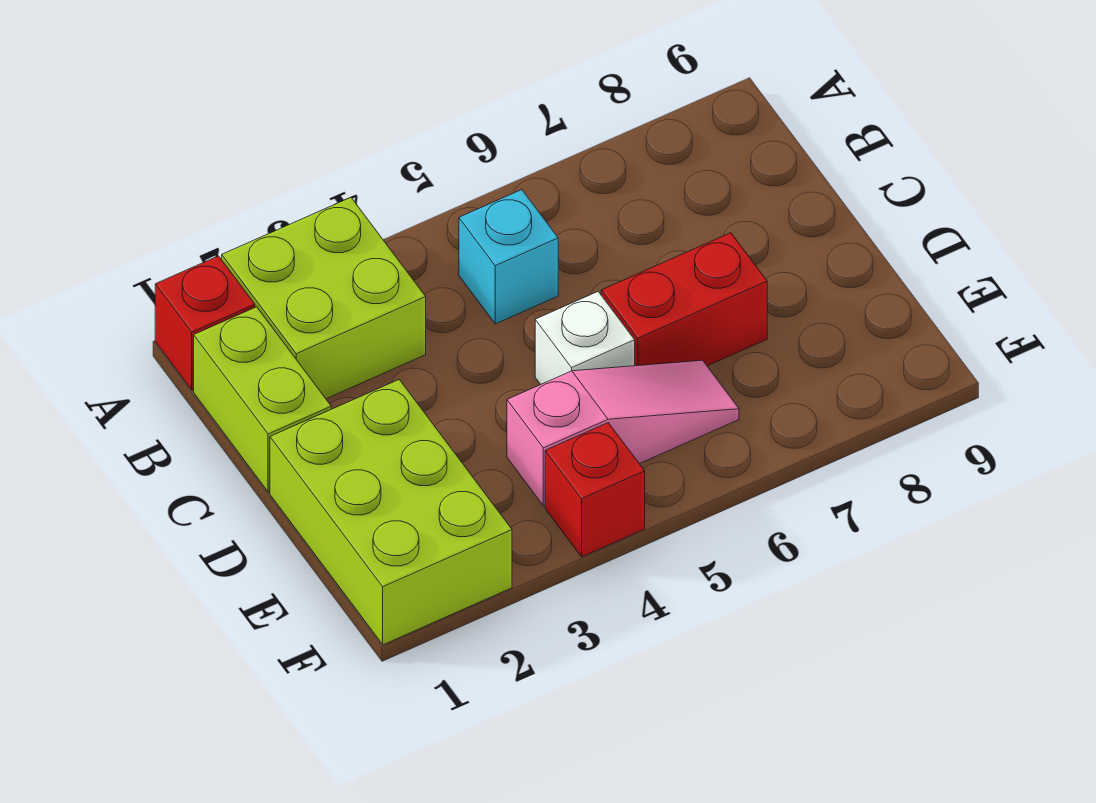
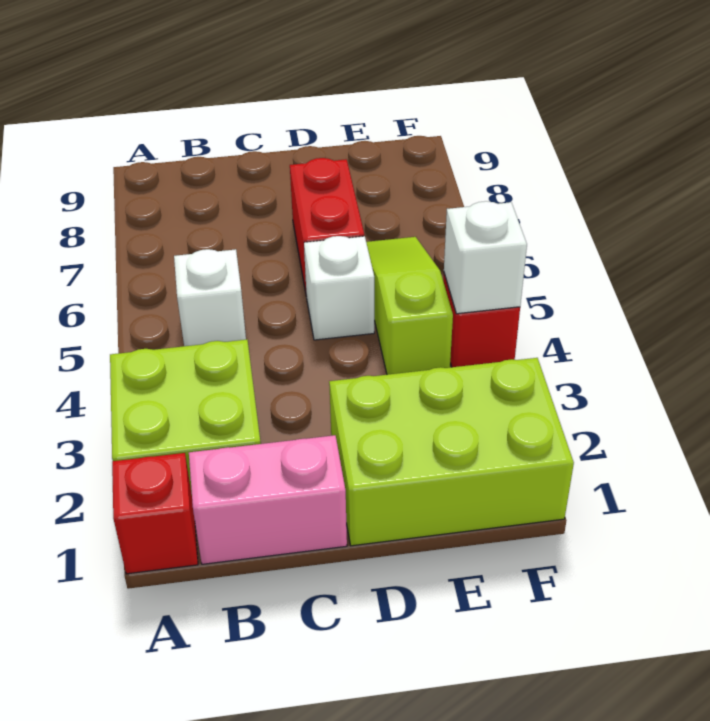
lime 1x2 brick [194,307,331,492] -> pink 1x2 brick [189,435,347,564]
cyan 1x1 brick [459,190,558,324] -> white 1x1 brick [174,249,246,346]
pink 1x3 slope [507,360,739,506] -> lime 1x3 slope [366,237,453,375]
none -> white 1x1 brick [444,201,527,314]

